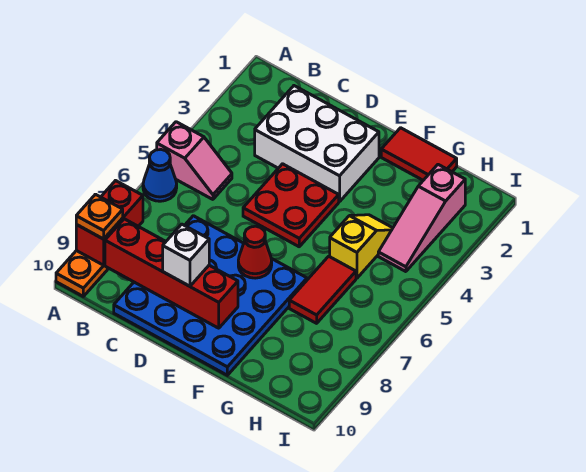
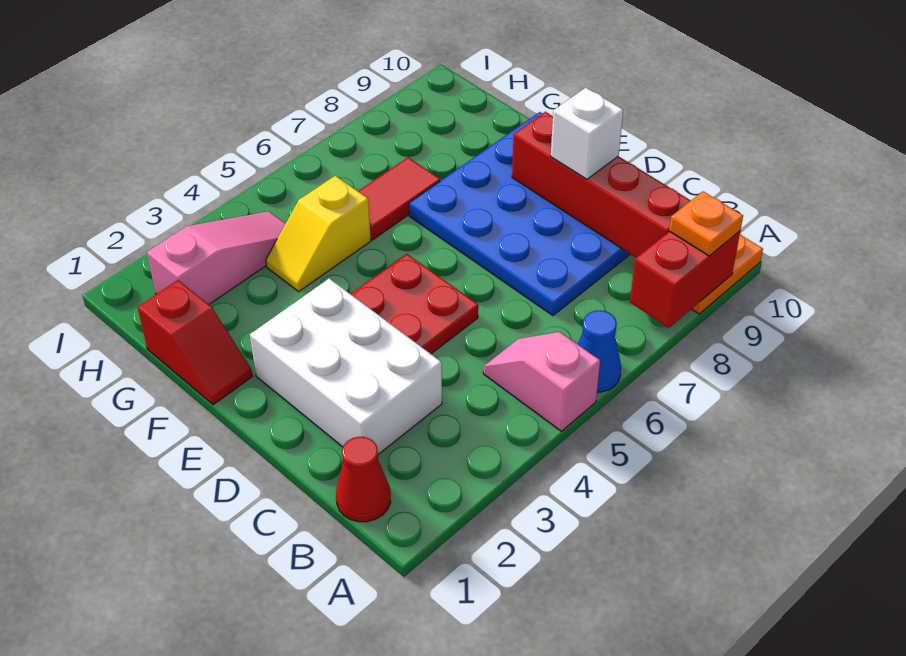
red 1x1 cone [238,226,272,278] -> red 1x1 cone moved to [336,437,391,522]
red 1x2 tile [381,128,457,180] -> red 1x2 slope [138,280,252,405]

